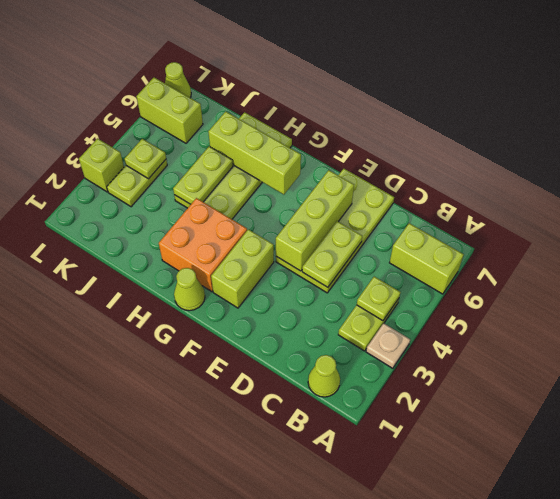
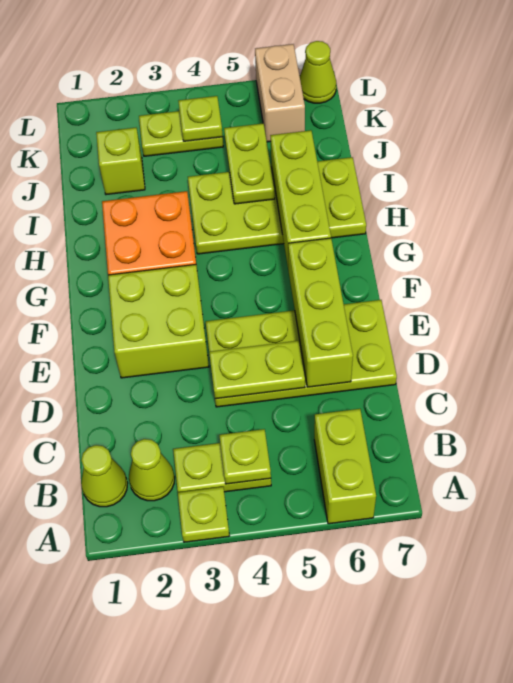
tan 1x1 plate [366,323,410,368] -> lime 1x1 plate [178,487,229,542]
lime 1x3 brick [276,170,354,271] -> lime 1x3 brick turned to [288,238,353,387]
lime 1x2 brick [211,229,274,308] -> lime 2x2 brick [108,264,209,378]
lime 1x1 cone [174,268,205,311] -> lime 1x1 cone moved to [129,439,175,501]
lime 1x2 plate [173,147,233,204] -> lime 1x2 plate turned to [224,124,275,204]
lime 1x2 brick [137,78,203,143] -> tan 1x2 brick [255,44,305,142]
lime 1x1 brick [79,139,124,192] -> lime 1x1 brick moved to [96,128,145,195]

